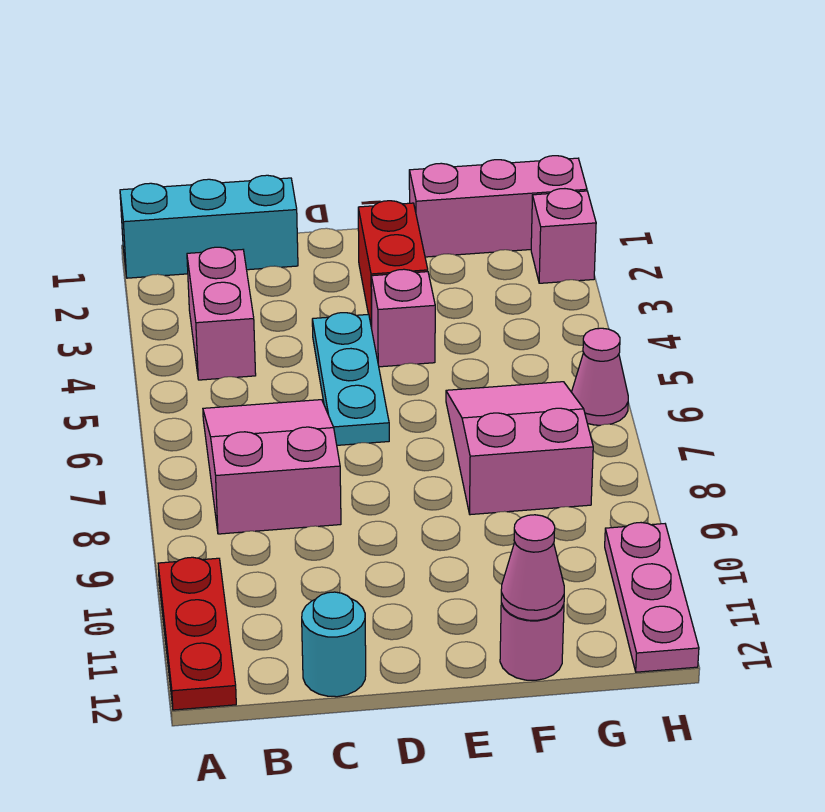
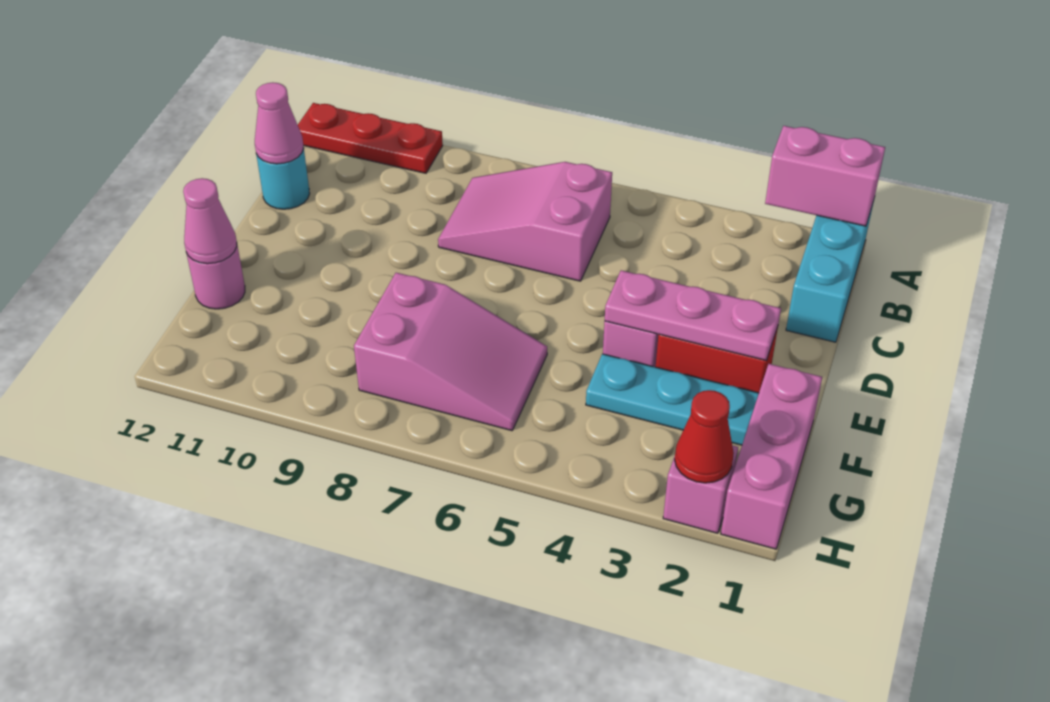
pink 1x2 brick [187,247,256,380] -> pink 1x2 brick moved to [765,126,885,226]
pink 2x3 slope [203,400,341,534] -> pink 2x3 slope turned to [438,162,612,281]
cyan 1x3 plate [312,313,389,445] -> cyan 1x3 plate moved to [586,354,759,445]
none -> red 1x1 cone [675,390,734,483]
pink 1x1 cone [572,328,628,425] -> pink 1x1 cone moved to [255,82,304,164]
pink 1x3 plate [605,523,699,672] -> pink 1x3 plate moved to [605,270,781,360]

